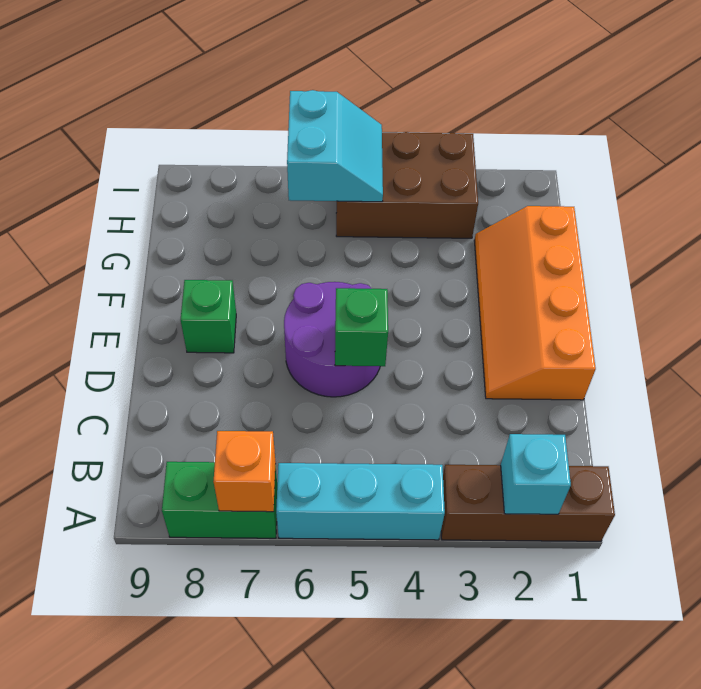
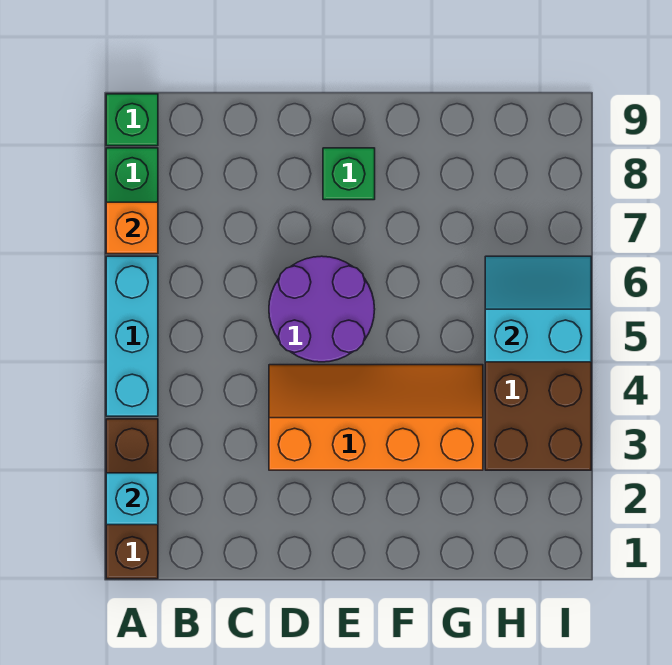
orange 2x4 slope [474,206,596,400] -> orange 2x4 slope moved to [269,365,483,470]
green 1x1 brick [335,288,388,366] -> green 1x1 brick moved to [106,94,158,146]
cyan 2x2 slope [287,90,383,202] -> cyan 2x2 slope turned to [485,256,591,362]

